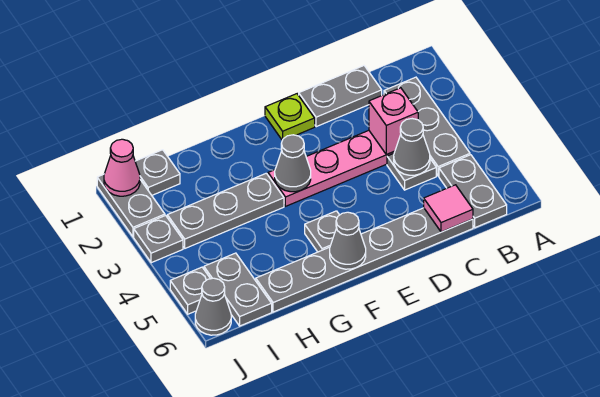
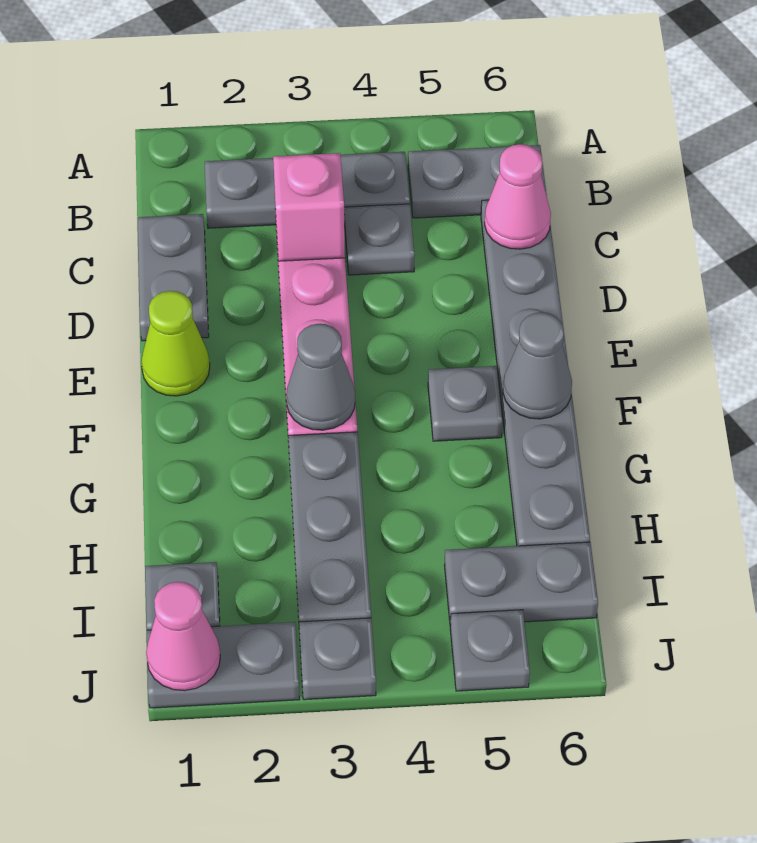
grey 1x1 cone [394,119,430,175] -> none
pink 1x1 tile [424,185,473,232] -> pink 1x1 cone [485,144,551,249]
lime 1x1 plate [265,94,315,140] -> lime 1x1 cone [141,291,210,396]
grey 1x1 cone [195,278,231,335] -> none

